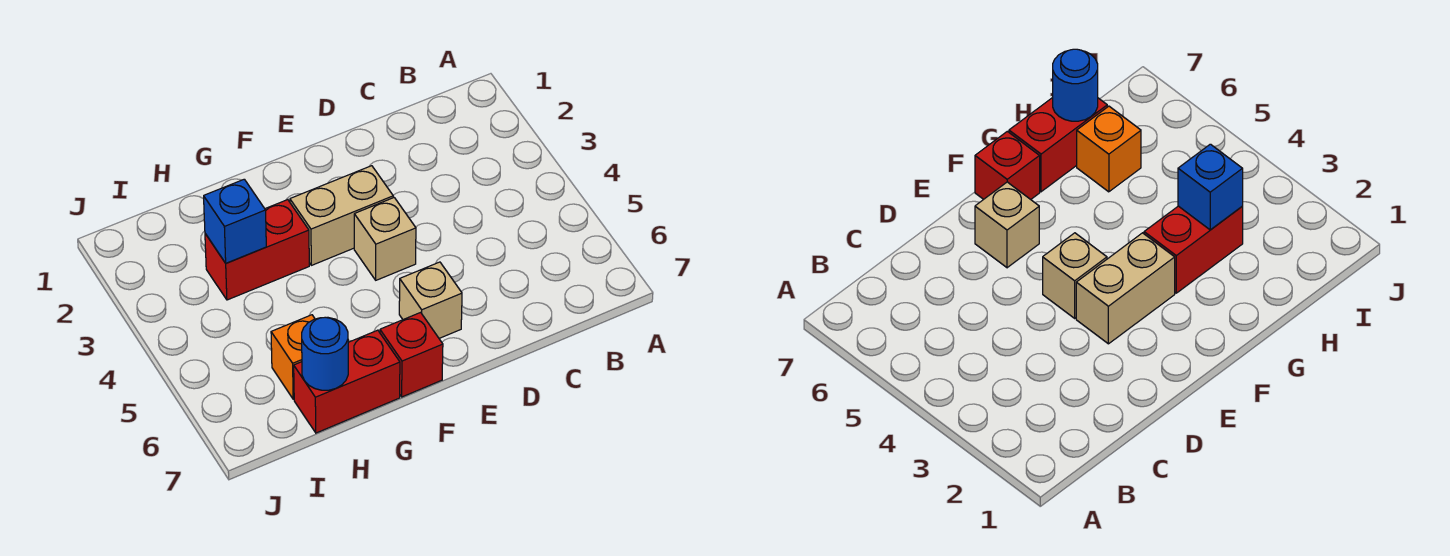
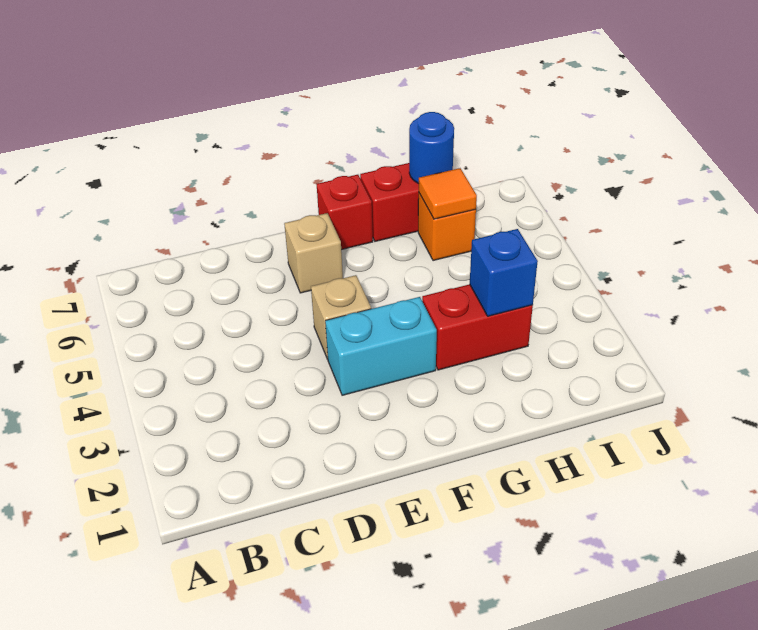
tan 1x2 brick [290,166,393,265] -> cyan 1x2 brick [325,297,437,395]
none -> orange 1x1 tile [419,168,477,219]

